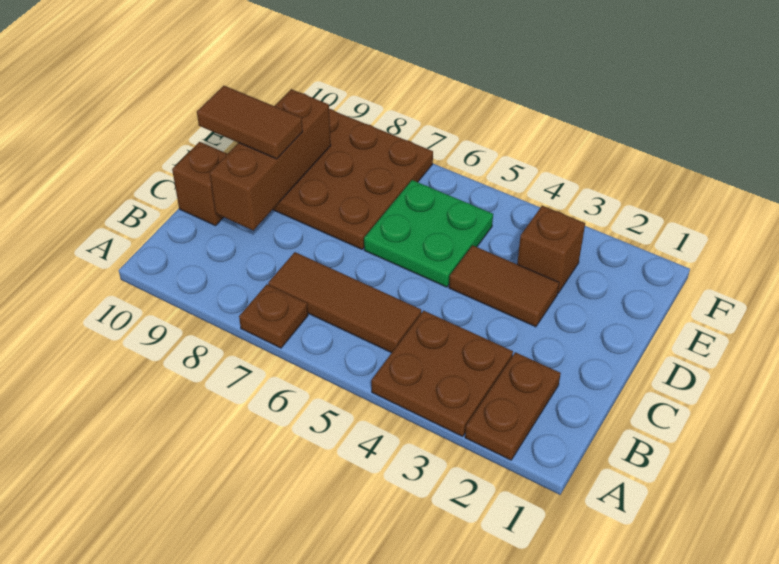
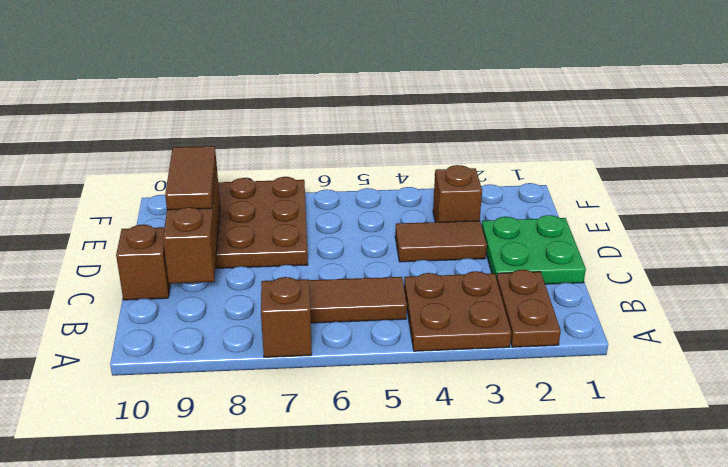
brown 1x1 plate [239,284,308,348] -> brown 1x1 brick [261,277,312,357]
green 2x2 plate [364,180,493,287] -> green 2x2 plate moved to [482,215,586,284]
brown 1x2 tile [197,86,303,159] -> brown 1x2 tile turned to [165,146,216,210]

